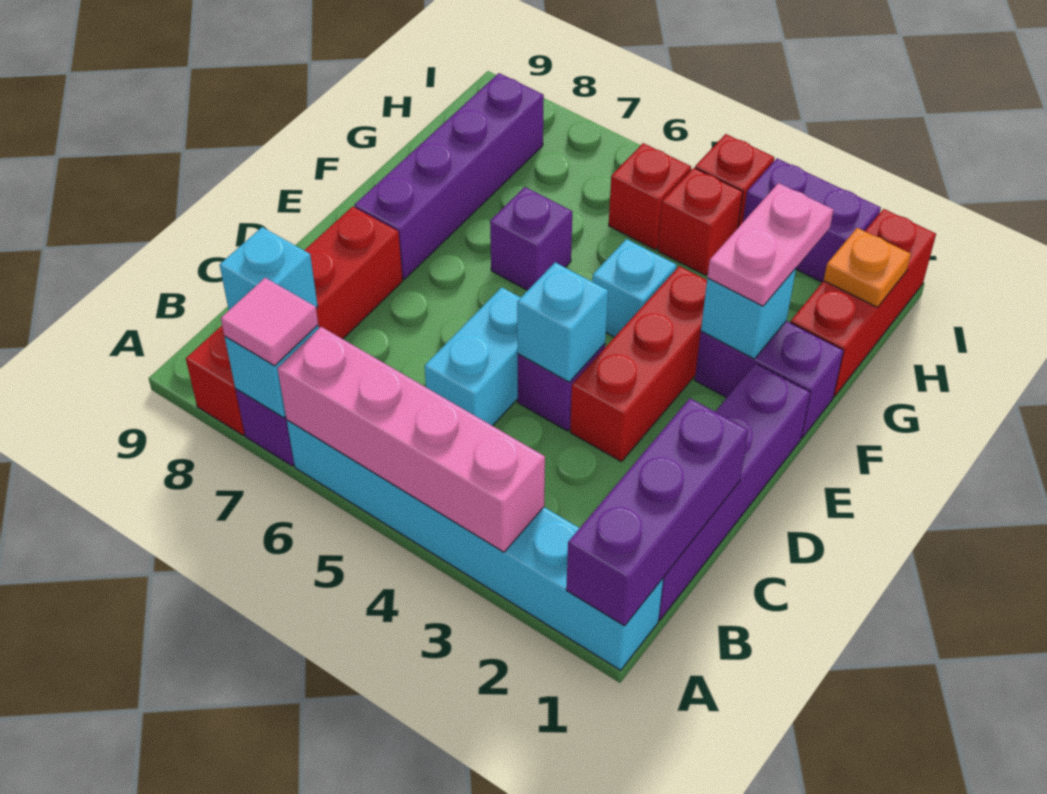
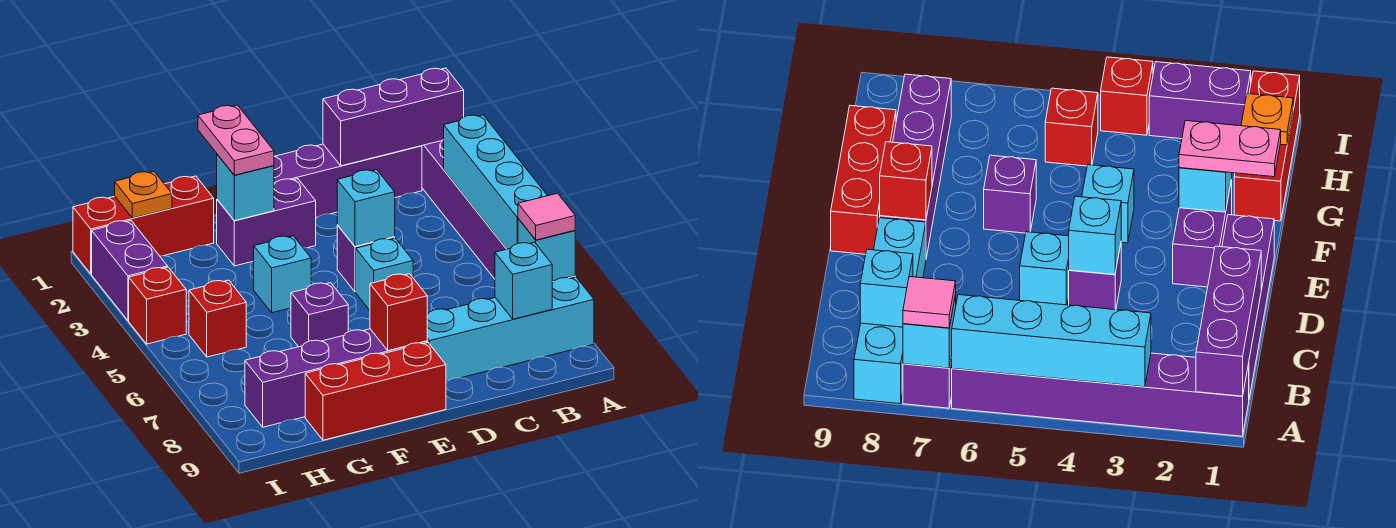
cyan 1x6 brick [287,420,663,670] -> purple 1x6 brick [422,140,506,279]
pink 1x4 brick [277,327,545,552] -> cyan 1x4 brick [444,115,547,249]
red 1x4 brick [186,207,403,435] -> cyan 1x4 brick [427,277,594,381]
cyan 1x2 brick [425,287,521,426] -> cyan 1x1 brick [356,238,413,310]
red 1x3 brick [570,266,707,462] -> red 1x3 brick moved to [305,342,446,440]
purple 1x2 brick [695,321,844,438] -> purple 1x2 brick turned to [217,179,316,266]
pink 1x2 plate [707,183,834,306] -> pink 1x2 plate turned to [198,105,274,175]
red 1x1 brick [658,168,743,276] -> red 1x1 brick moved to [370,274,427,351]

